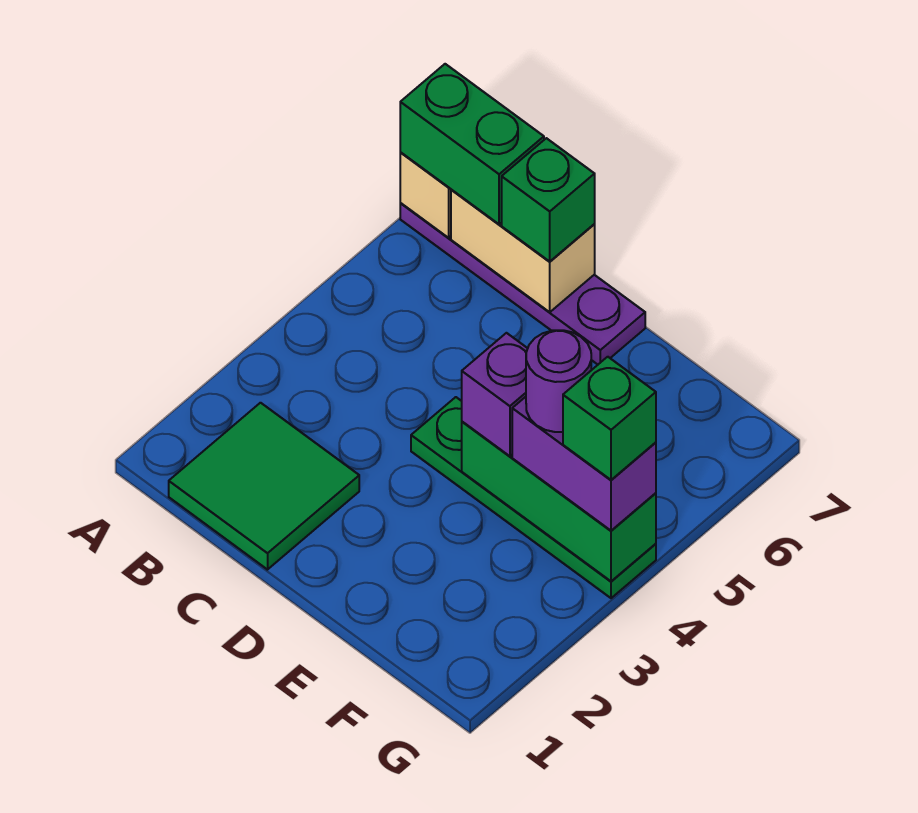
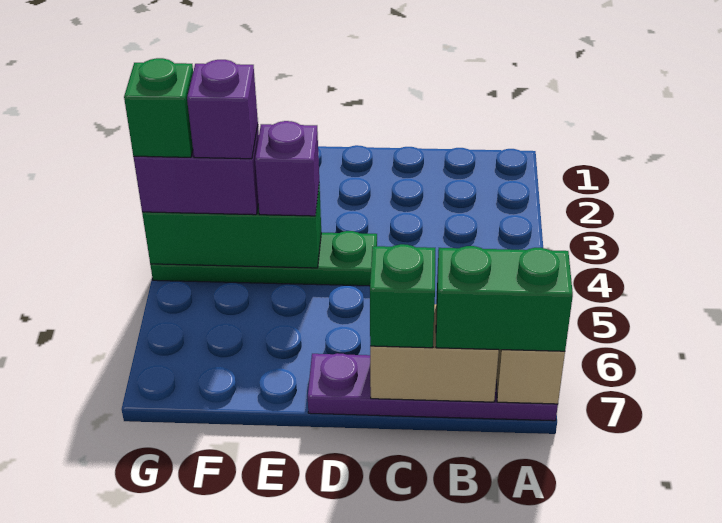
green 2x2 tile [169,403,359,570] -> none
purple 1x1 round brick [526,330,591,432] -> purple 1x1 brick [187,60,258,159]

